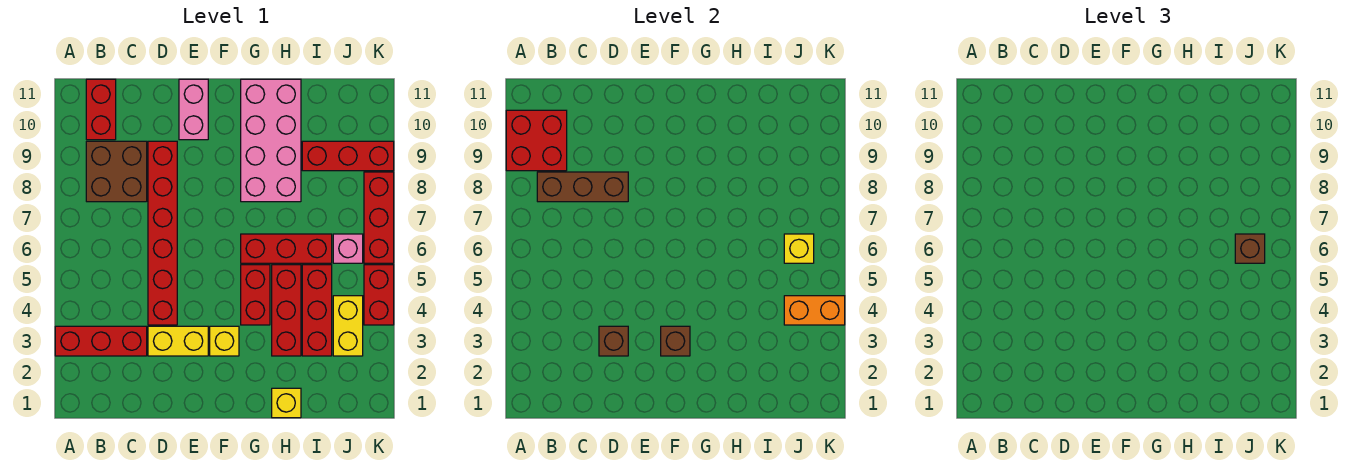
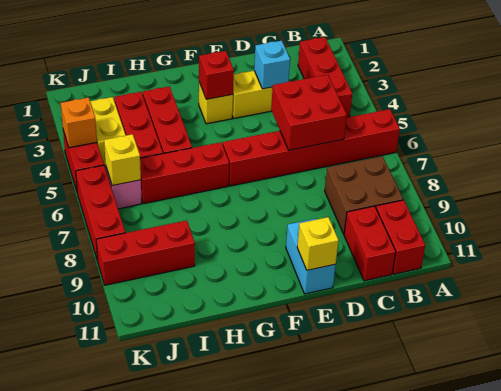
red 1x3 brick [55,326,147,356] -> red 1x3 brick turned to [298,37,352,117]
red 2x2 brick [506,110,567,171] -> red 2x2 brick moved to [271,75,347,150]
brown 1x3 brick [537,172,628,202] -> none
brown 1x1 brick [599,326,628,356] -> cyan 1x1 brick [254,41,290,89]
red 1x6 brick [148,141,177,325] -> red 1x6 brick turned to [223,109,400,186]
pink 1x2 brick [179,79,208,140] -> cyan 1x2 brick [286,219,336,294]
brown 1x1 brick [661,326,690,356] -> red 1x1 brick [199,51,234,99]
red 1x2 brick [241,265,270,325] -> red 1x2 brick moved to [344,206,396,281]
pink 2x4 brick [241,79,301,202] -> none
yellow 1x1 brick [272,388,301,418] -> yellow 1x1 brick moved to [297,217,338,270]
orange 1x2 brick [784,296,845,325] -> orange 1x1 brick [61,98,97,148]
brown 1x1 brick [1235,234,1265,263] -> none

